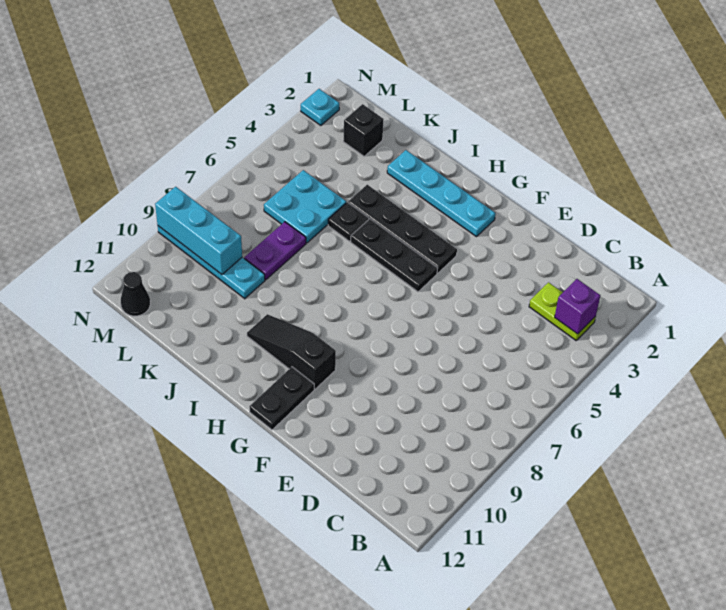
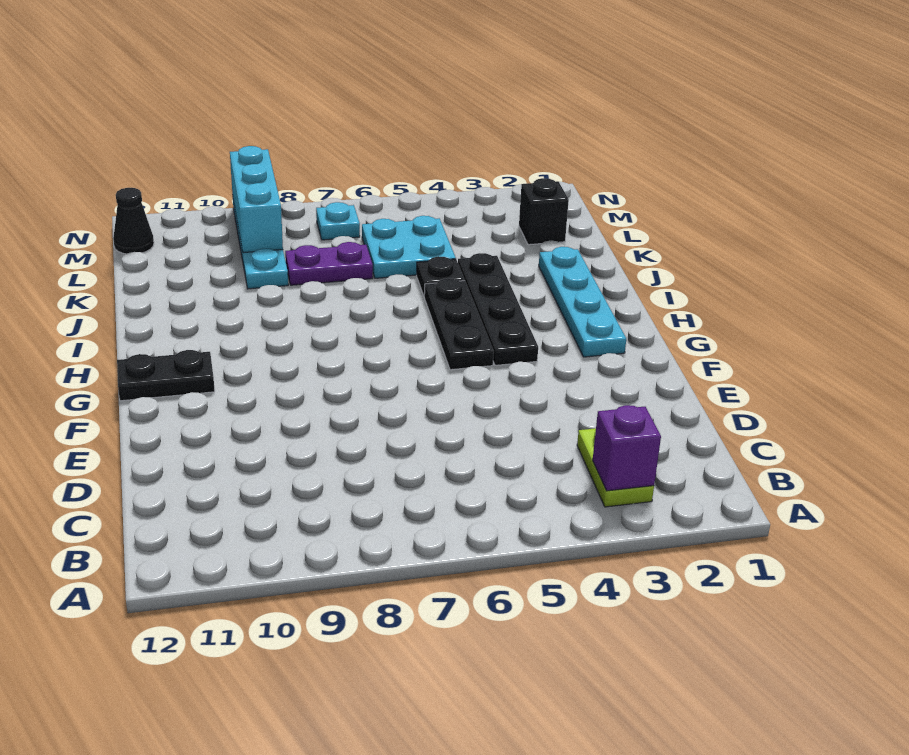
black 1x3 slope [247,314,336,389] -> none
cyan 1x1 plate [301,89,339,125] -> cyan 1x1 plate moved to [316,202,360,240]

